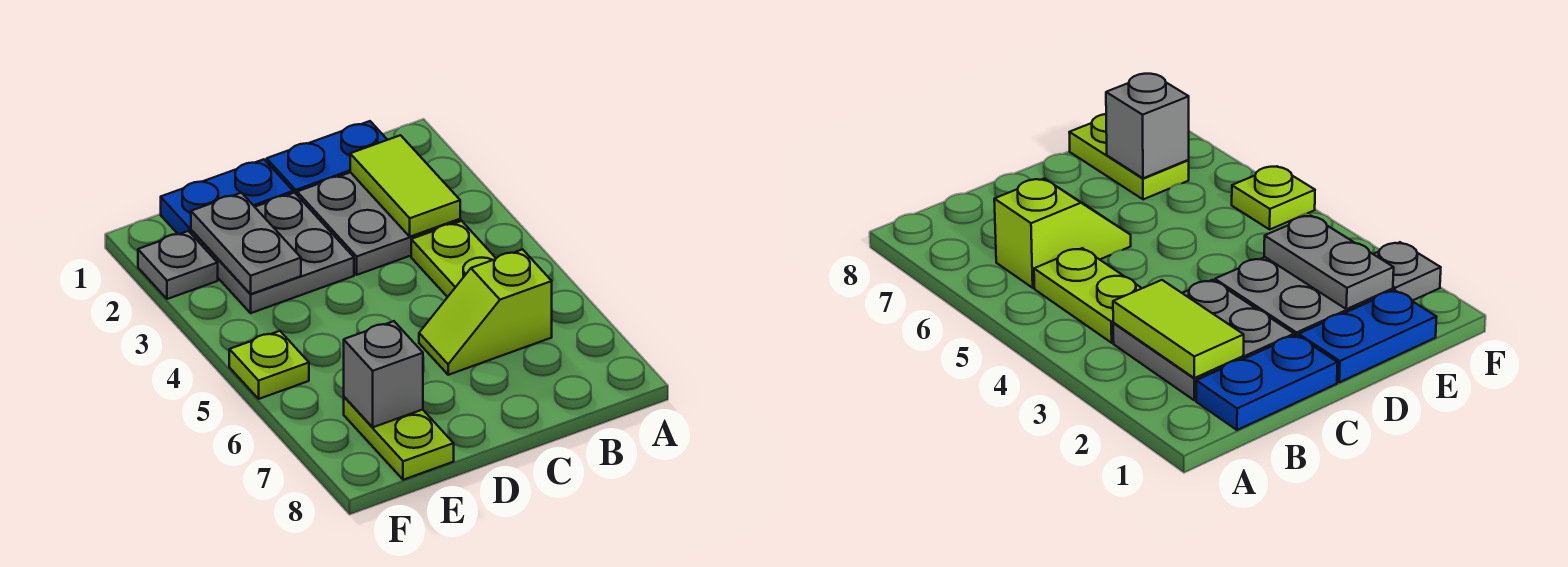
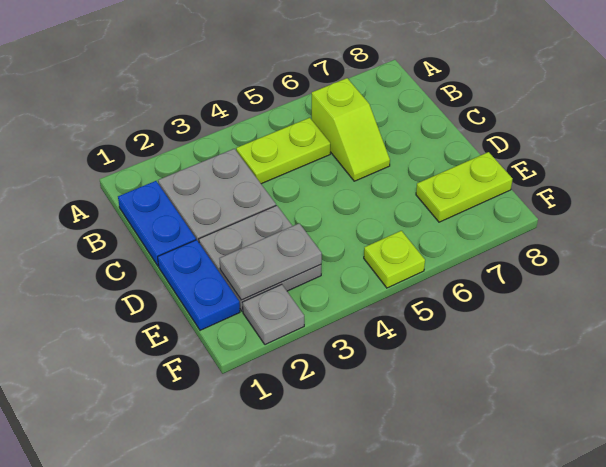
lime 1x2 tile [350,135,460,237] -> none
grey 1x1 brick [344,321,423,427] -> none

